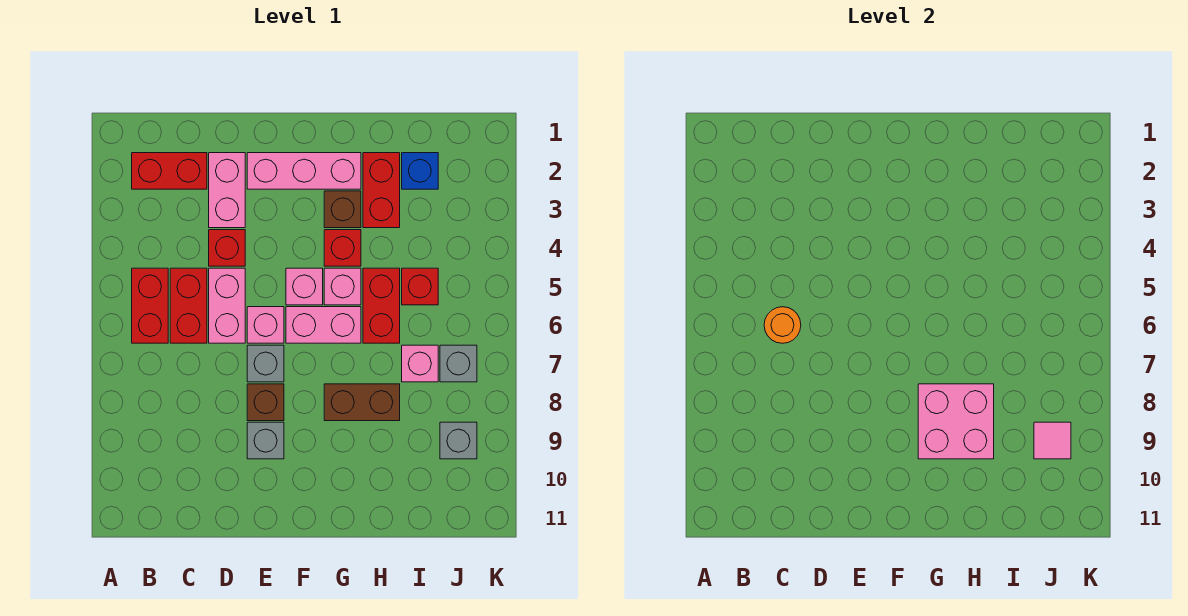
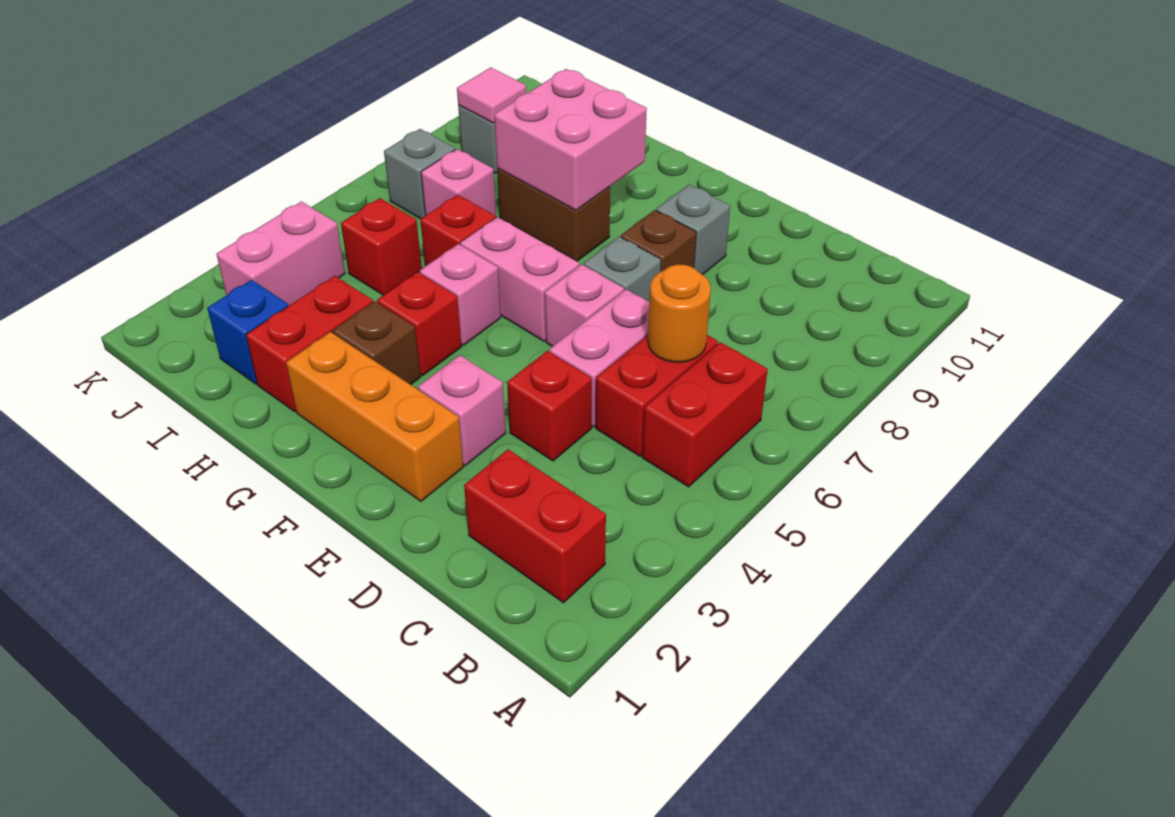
pink 1x2 brick [209,153,245,228] -> pink 1x2 brick moved to [217,202,345,306]
pink 1x3 brick [247,153,361,189] -> orange 1x3 brick [286,332,463,501]
pink 1x1 brick [286,268,323,305] -> pink 1x1 brick moved to [418,355,506,466]
red 1x2 brick [363,268,400,343] -> red 1x1 brick [420,195,496,266]

